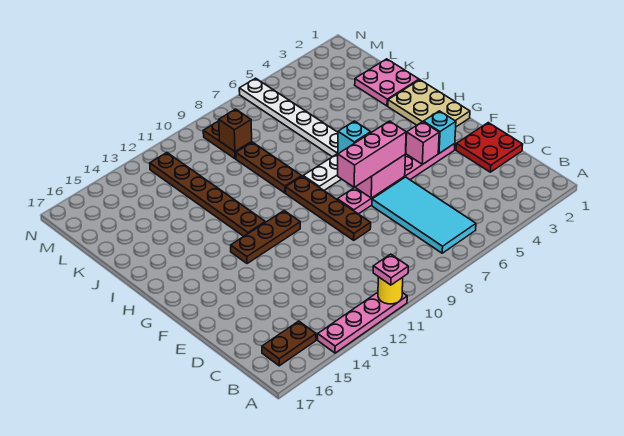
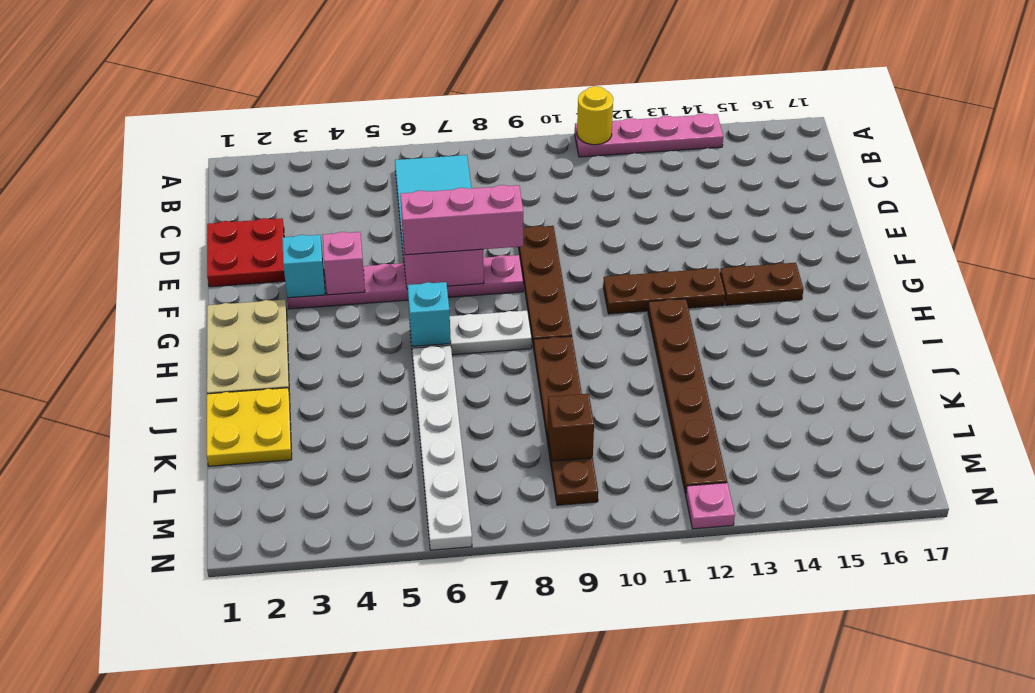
pink 1x1 plate [373,254,408,285] -> pink 1x1 plate moved to [686,483,735,529]
brown 1x2 plate [262,321,316,366] -> brown 1x2 plate moved to [720,263,803,305]
pink 2x2 plate [355,59,419,106] -> yellow 2x2 plate [207,388,292,466]

